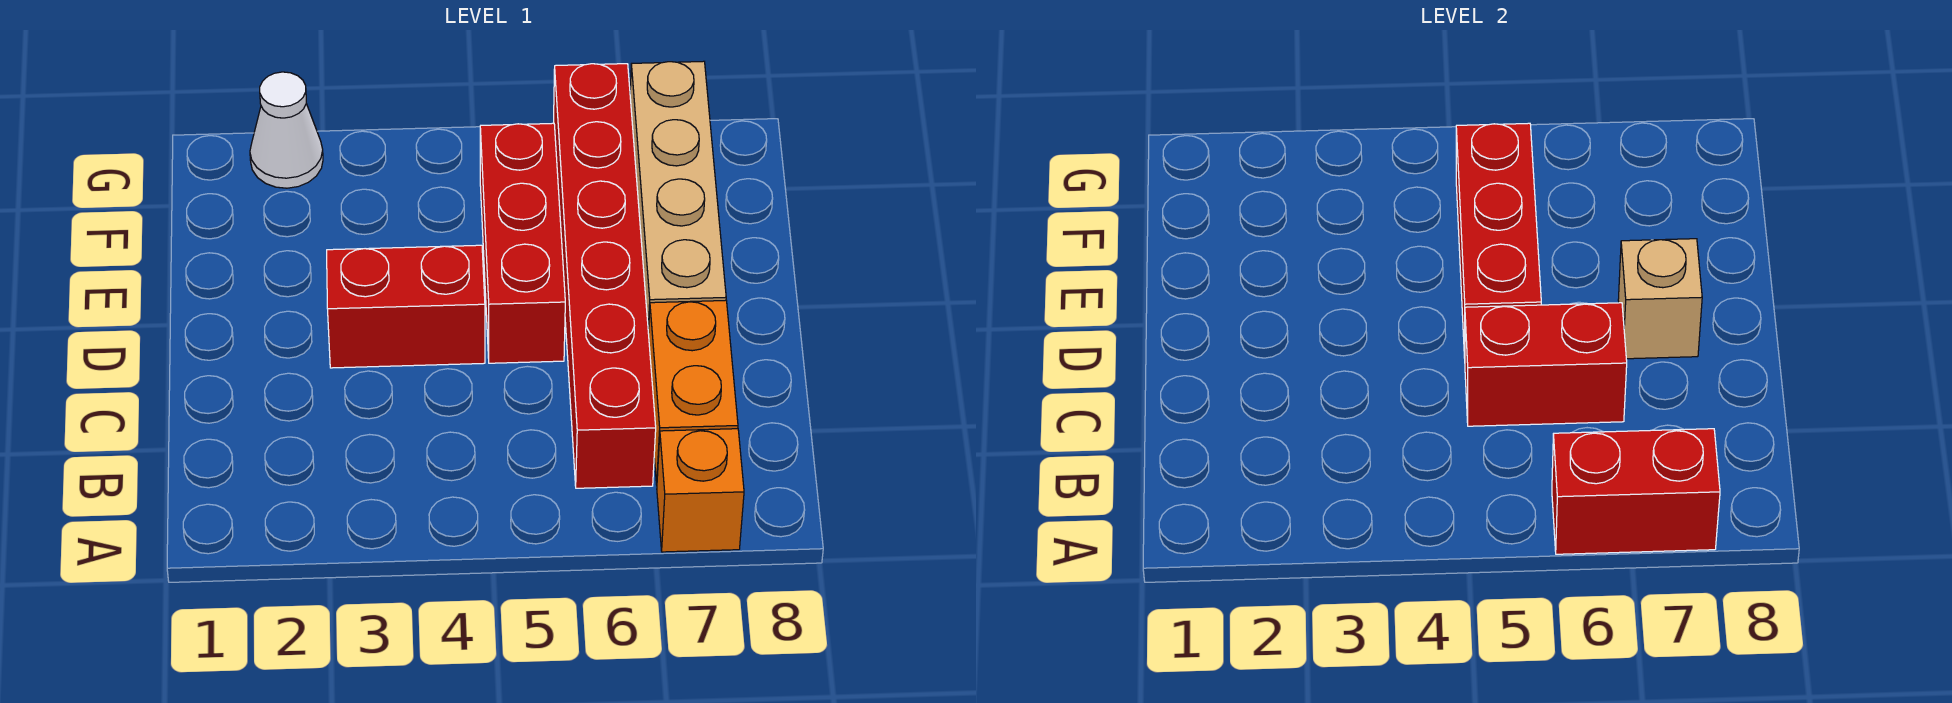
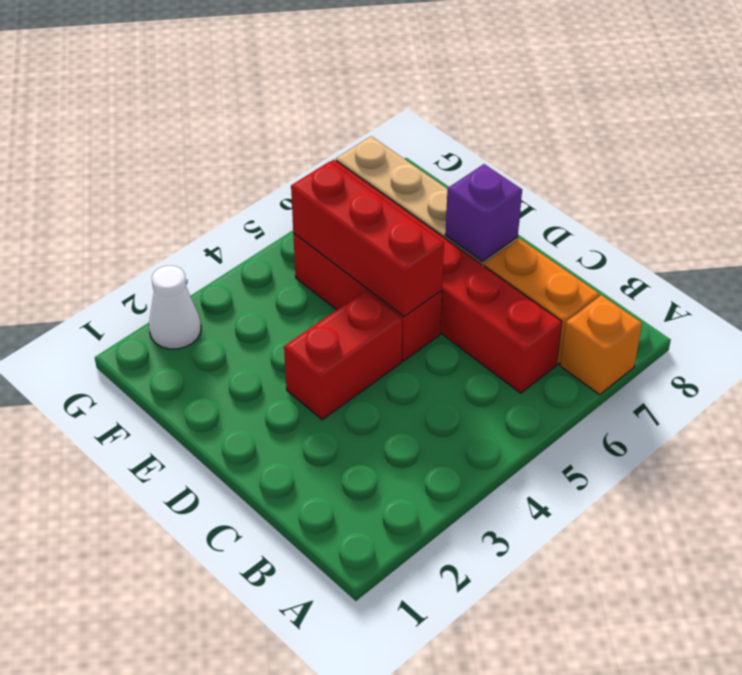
red 1x2 brick [1552,429,1720,554] -> none
red 1x2 brick [1465,303,1627,426] -> none
tan 1x1 brick [1618,239,1702,359] -> purple 1x1 brick [445,164,522,261]

